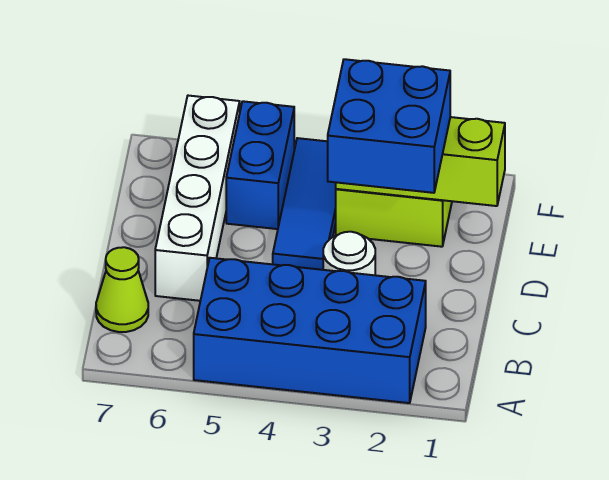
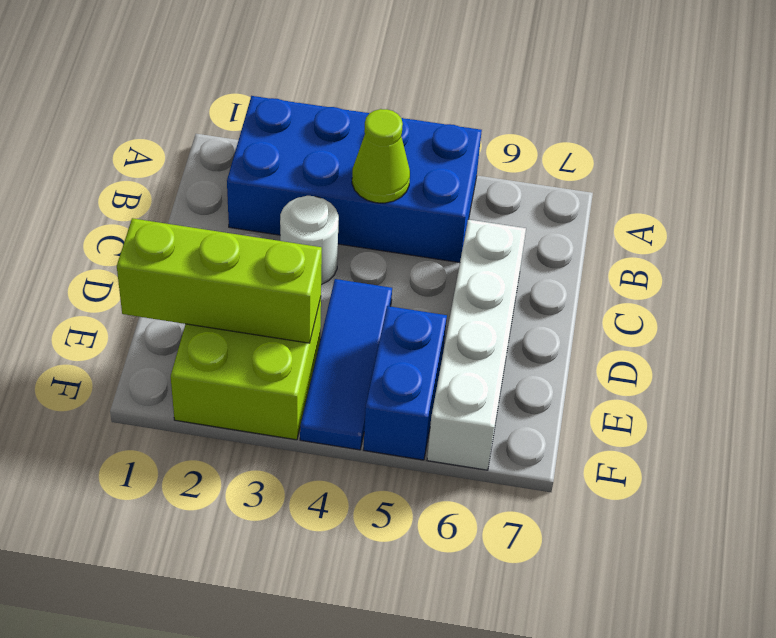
lime 1x1 cone [96,247,148,332] -> lime 1x1 cone moved to [352,109,410,203]
blue 2x2 brick [328,59,450,193] -> none

